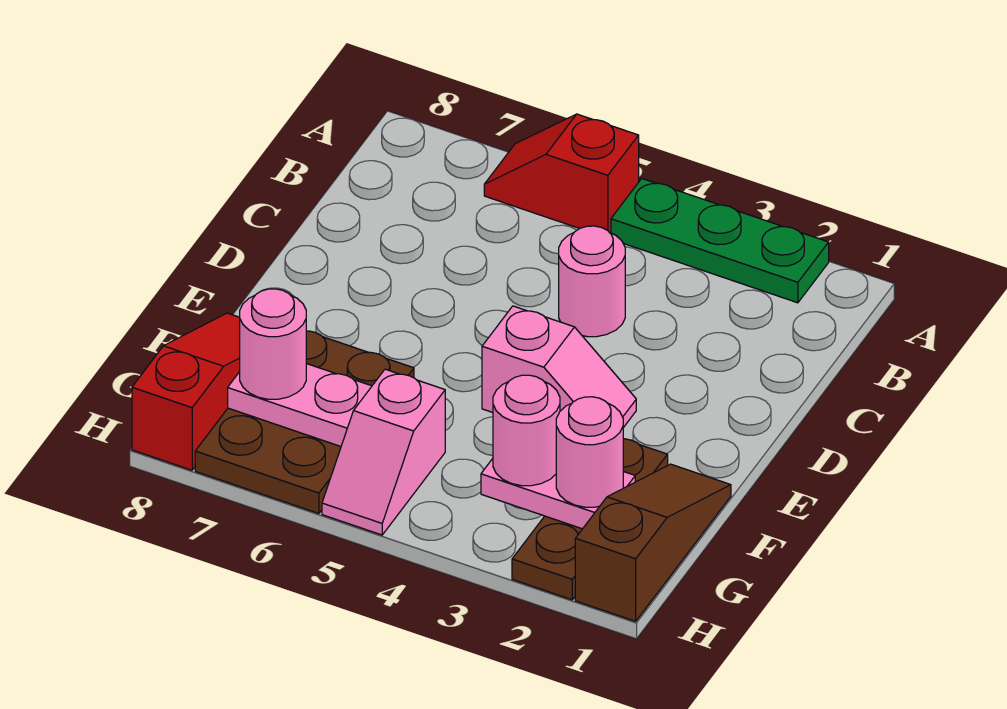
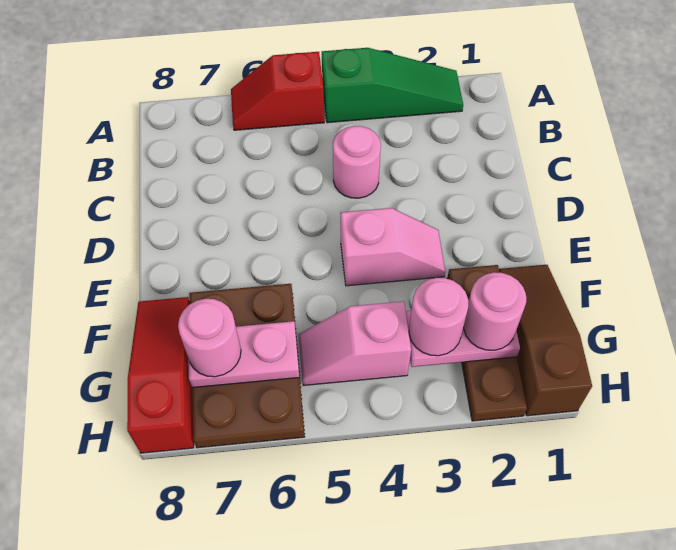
green 1x3 plate [611,179,829,303] -> green 1x3 slope [322,48,463,123]
pink 1x2 slope [322,369,445,535] -> pink 1x2 slope turned to [298,301,411,386]

